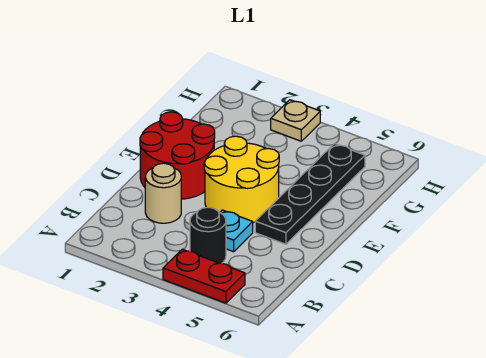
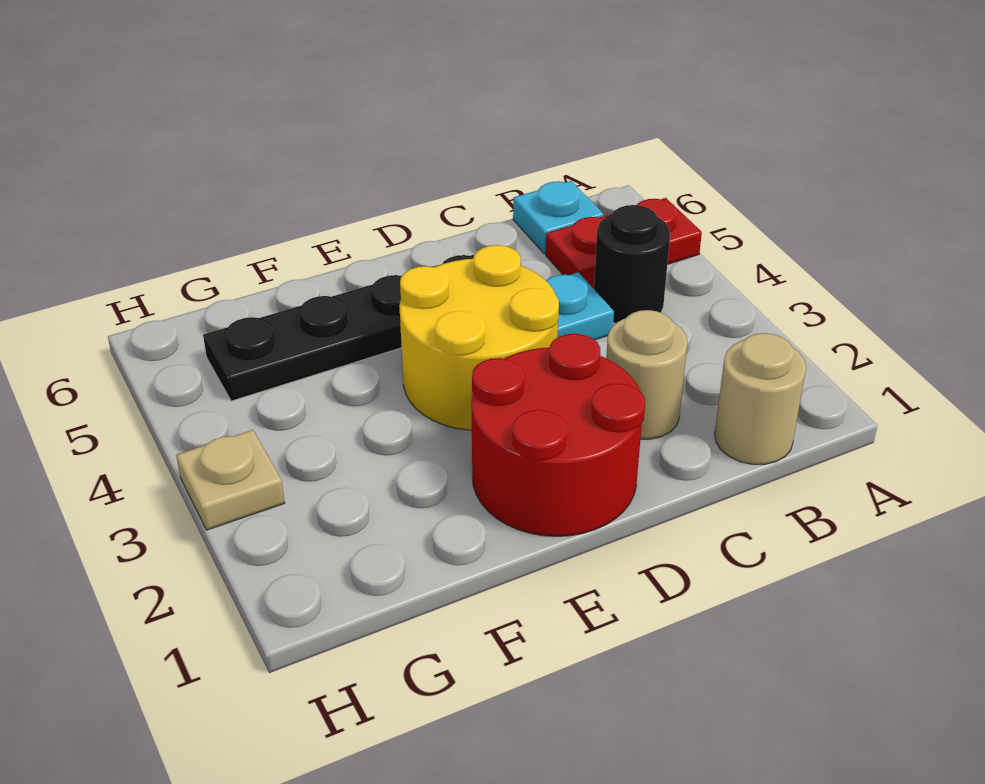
red 1x2 plate [163,249,245,303] -> red 1x2 plate turned to [546,198,702,288]
none -> tan 1x1 round brick [715,333,806,464]
none -> cyan 1x1 plate [513,181,604,254]

